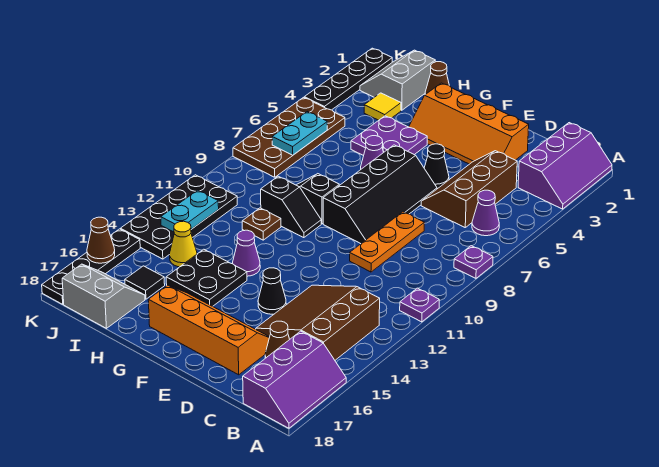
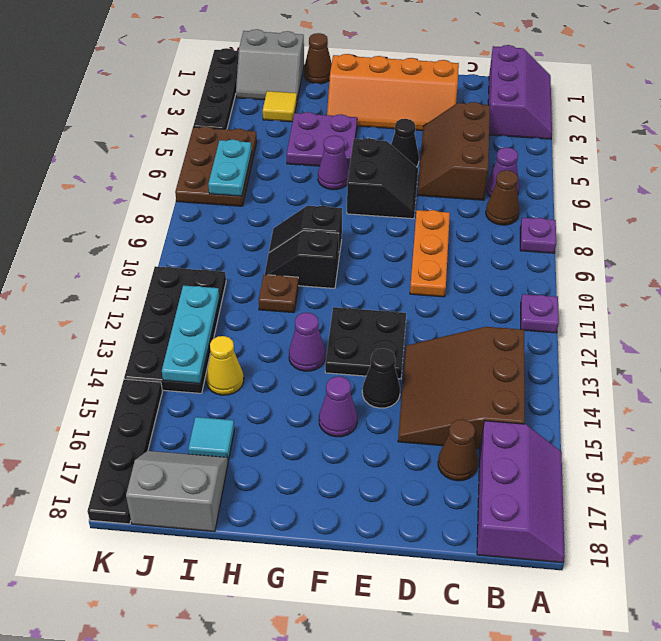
orange 2x4 slope [148,285,270,375] -> none
black 2x4 slope [323,145,437,244] -> black 2x2 slope [347,138,418,219]
none -> purple 1x1 cone [319,376,357,437]
black 1x2 slope [261,176,321,238] -> black 1x2 slope turned to [265,231,339,289]
black 2x2 plate [166,249,247,306] -> black 2x2 plate moved to [325,307,406,379]
grey 2x2 slope [360,50,435,110] -> grey 2x2 slope turned to [236,29,304,100]
black 1x1 tile [125,266,165,299] -> cyan 1x1 tile [188,417,234,461]
brown 2x4 plate [233,98,345,177] -> brown 2x3 plate [175,126,257,206]
cyan 1x2 plate [161,190,219,232] -> cyan 1x3 plate [162,285,219,384]
brown 1x1 cone [87,217,115,263] -> brown 1x1 cone moved to [486,170,519,225]

